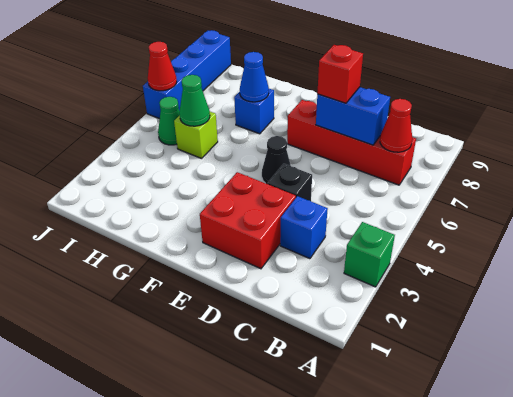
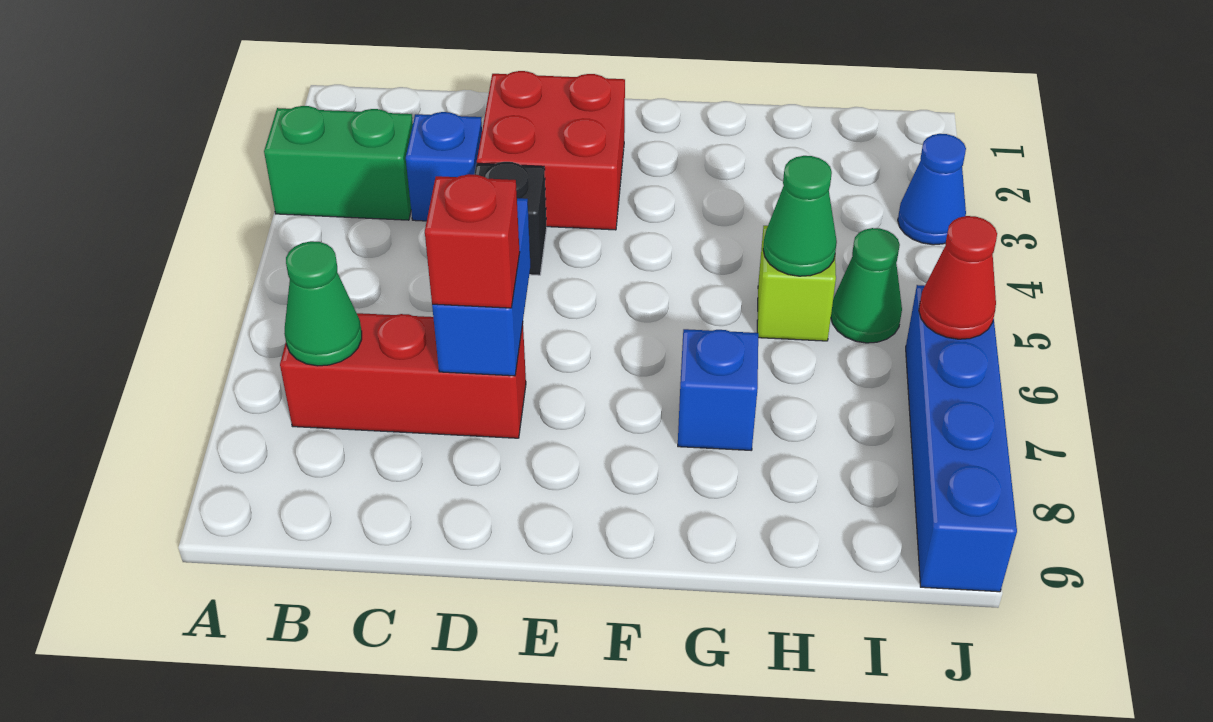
green 1x1 brick [344,222,395,287] -> green 1x2 brick [264,106,413,220]
red 1x4 brick [287,100,416,185] -> red 1x3 brick [280,313,526,438]
red 1x1 cone [380,99,412,152] -> green 1x1 cone [284,241,362,366]
blue 1x2 brick [316,87,390,145] -> blue 1x2 brick turned to [432,198,530,376]
black 1x1 cone [262,136,291,184] -> none
blue 1x1 cone [240,52,269,102] -> blue 1x1 cone moved to [898,134,966,245]

